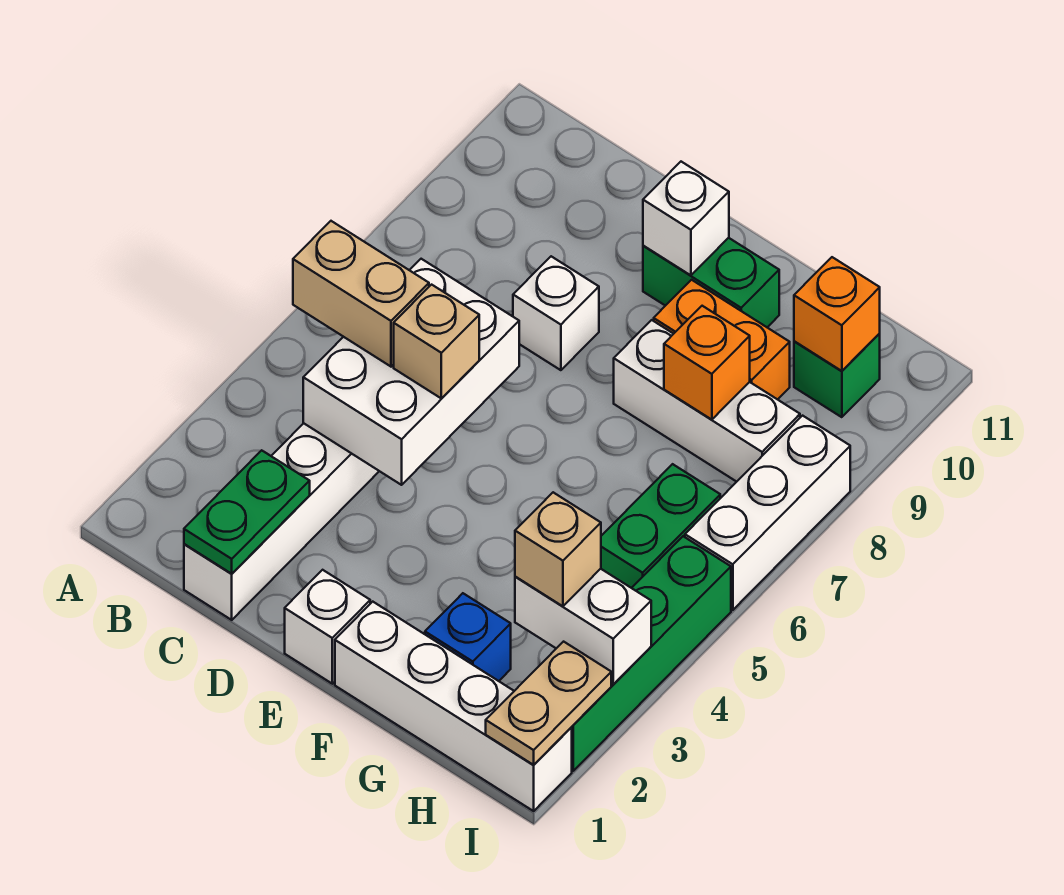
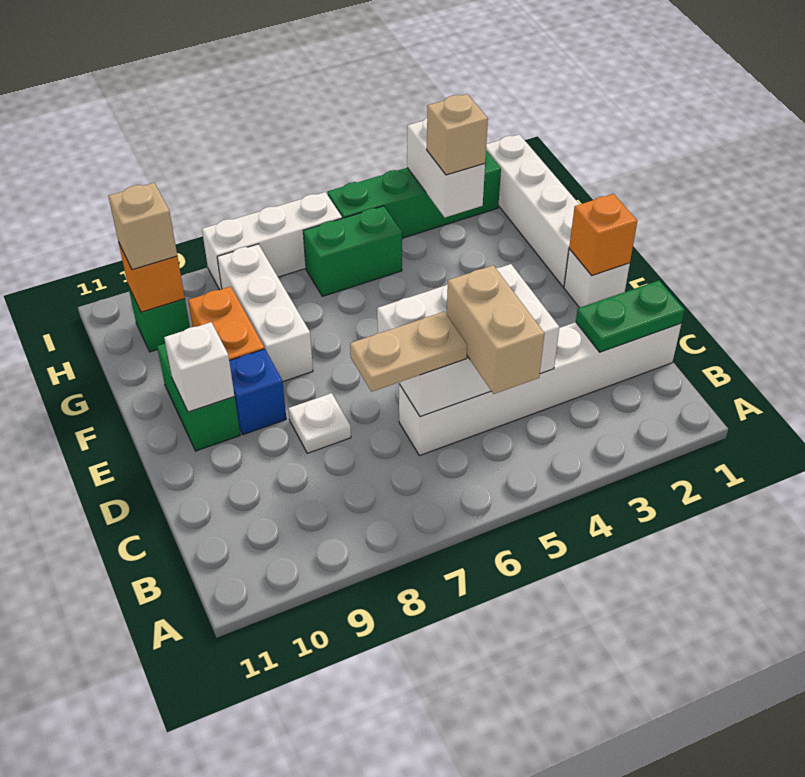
tan 1x1 brick [394,285,479,399] -> tan 1x1 brick moved to [108,183,177,270]
white 1x1 brick [513,256,599,370] -> white 1x1 plate [288,393,351,453]
blue 1x1 brick [425,593,511,681] -> blue 1x1 brick moved to [229,349,286,435]
orange 1x1 brick [664,306,750,420] -> orange 1x1 brick moved to [569,194,637,276]
tan 1x2 plate [486,642,611,765] -> tan 1x2 plate moved to [350,312,467,392]

